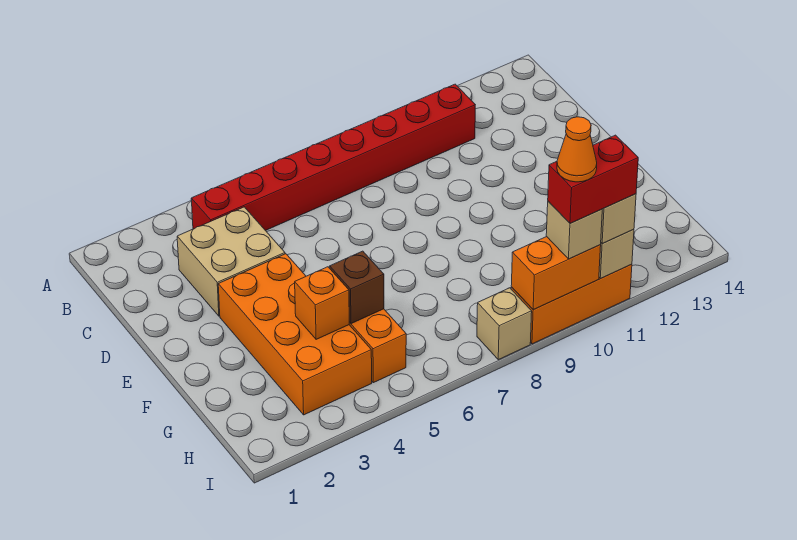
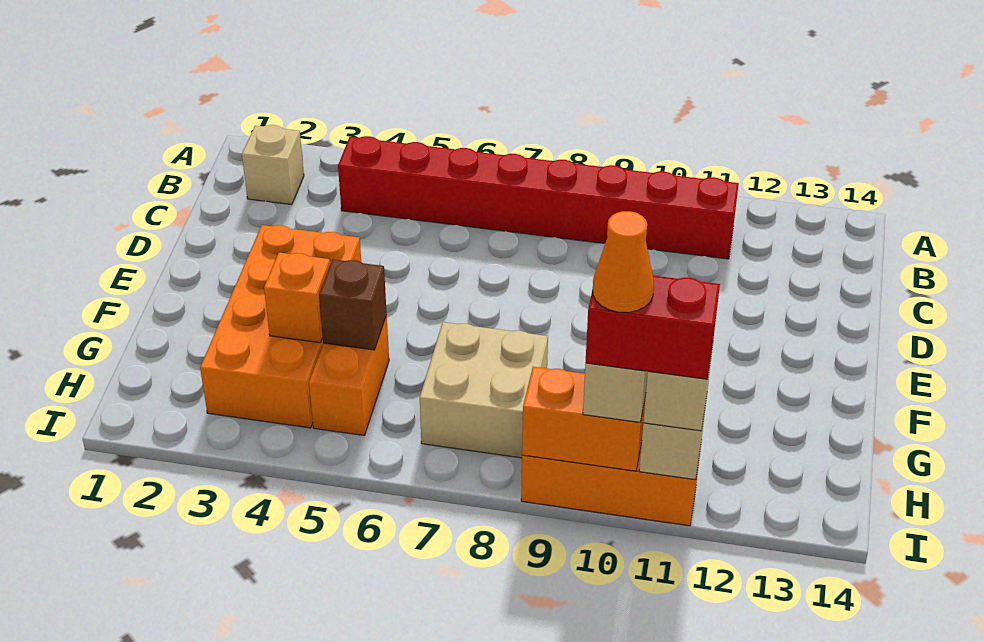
tan 2x2 brick [177,207,285,316] -> tan 2x2 brick moved to [420,322,548,458]
tan 1x1 brick [477,288,532,360] -> tan 1x1 brick moved to [242,125,304,205]

